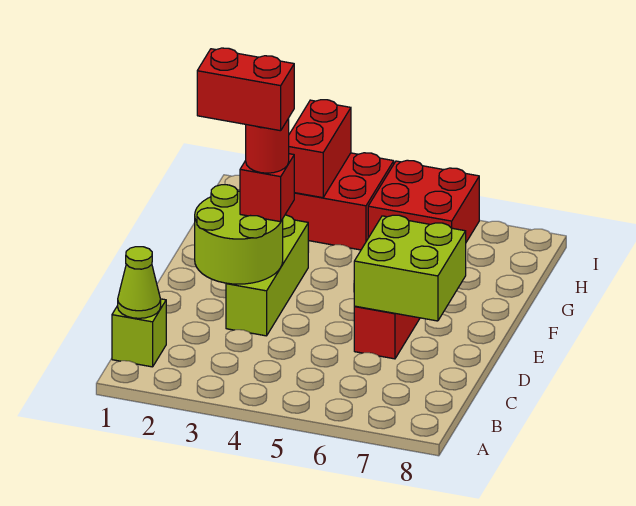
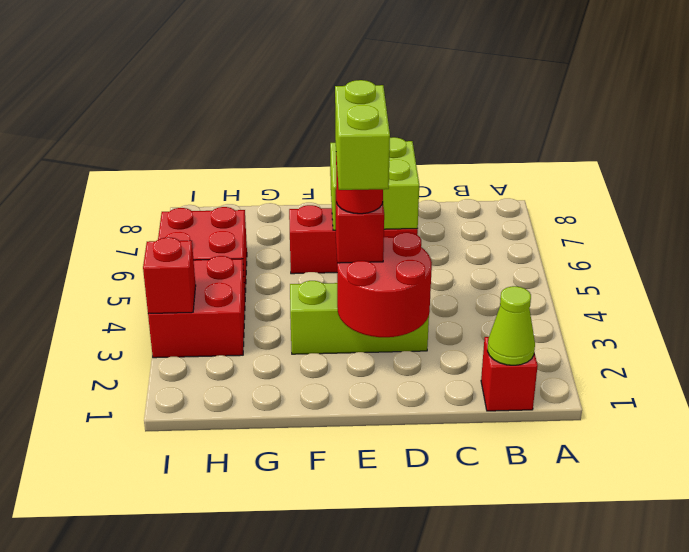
lime 1x1 brick [112,299,166,367] -> red 1x1 brick [481,337,538,411]
lime 2x2 round brick [195,185,283,284] -> red 2x2 round brick [337,232,432,337]
red 1x2 brick [197,48,294,131] -> lime 1x2 brick [335,80,390,190]
red 1x2 brick [289,100,351,198] -> red 1x1 brick [143,238,196,313]

